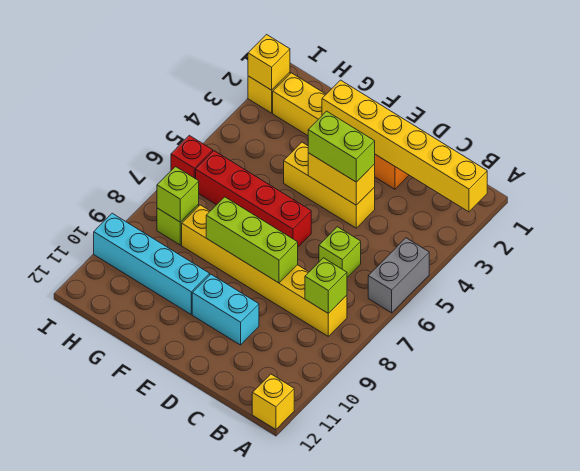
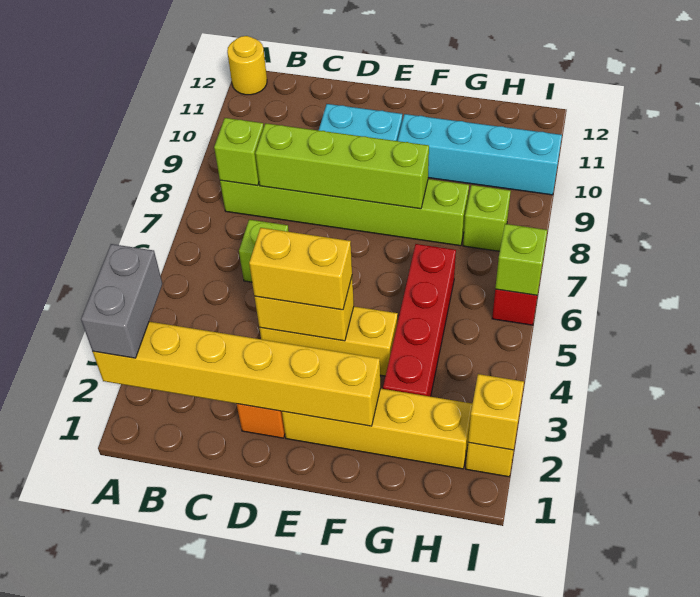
grey 1x2 brick [368,238,429,313] -> grey 1x2 brick moved to [81,244,162,358]
yellow 1x1 brick [252,374,294,430] -> yellow 1x1 round brick [227,36,267,95]
yellow 1x6 brick [182,205,347,336] -> lime 1x6 brick [220,179,469,246]
lime 1x2 brick [308,111,375,182] -> yellow 1x2 brick [249,228,352,310]
lime 1x3 brick [206,197,298,283] -> lime 1x4 brick [255,123,429,209]
red 1x4 brick [196,151,311,247] -> red 1x4 brick turned to [383,244,456,397]
lime 1x1 brick [157,167,199,222] -> lime 1x1 brick moved to [495,224,547,295]

